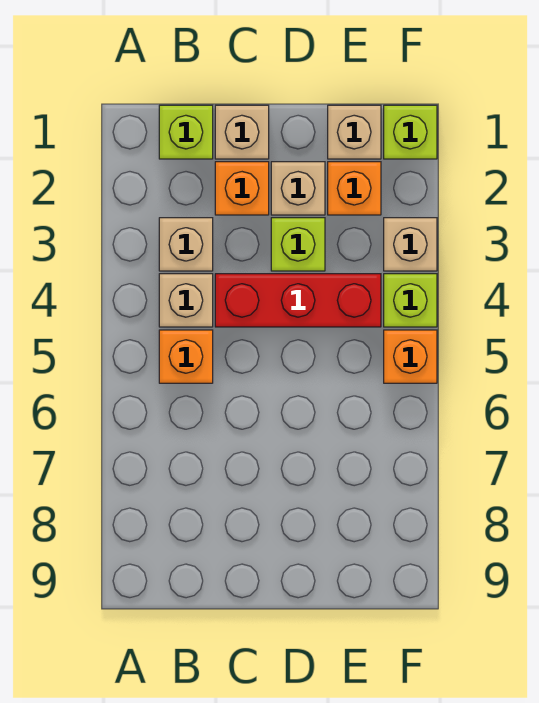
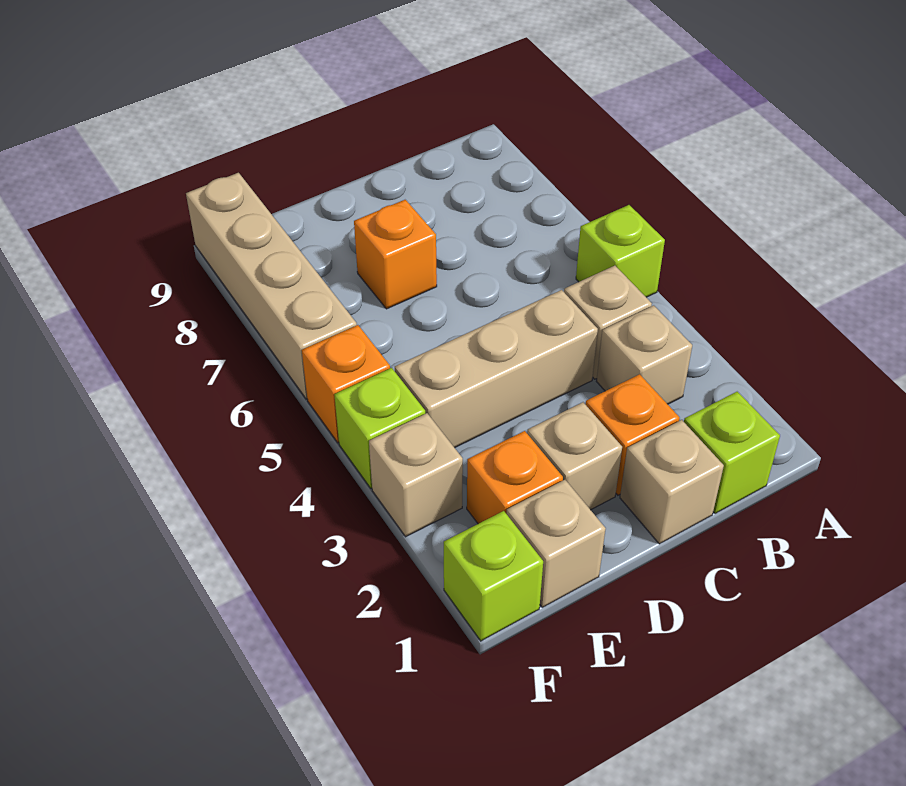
orange 1x1 brick [159,330,213,383] -> orange 1x1 brick moved to [354,200,437,309]
red 1x3 brick [215,274,381,327] -> tan 1x3 brick [395,290,598,448]
lime 1x1 brick [271,218,325,271] -> lime 1x1 brick moved to [576,205,665,297]
none -> tan 1x4 brick [186,173,357,399]

